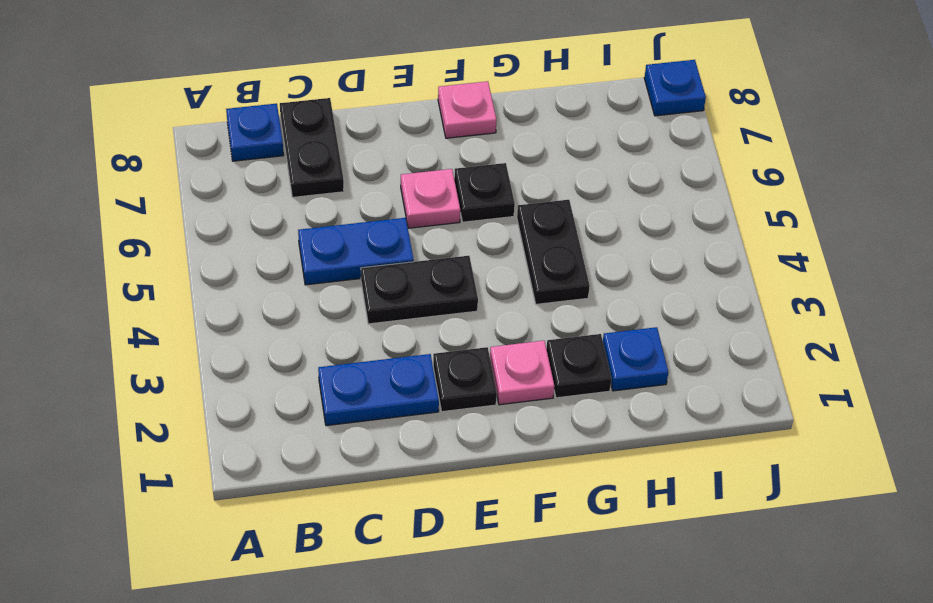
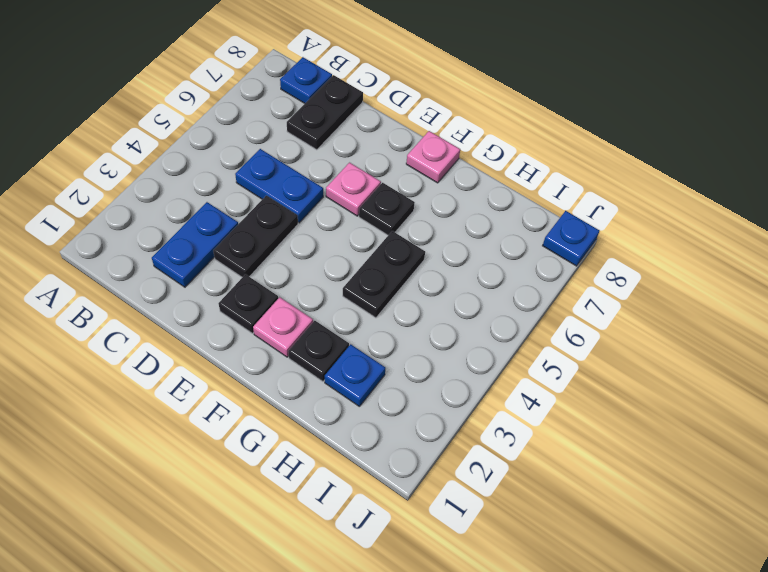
blue 1x2 plate [318,354,439,426] -> blue 1x2 plate turned to [152,202,238,287]
black 1x2 plate [361,256,478,324] -> black 1x2 plate turned to [213,196,298,277]

